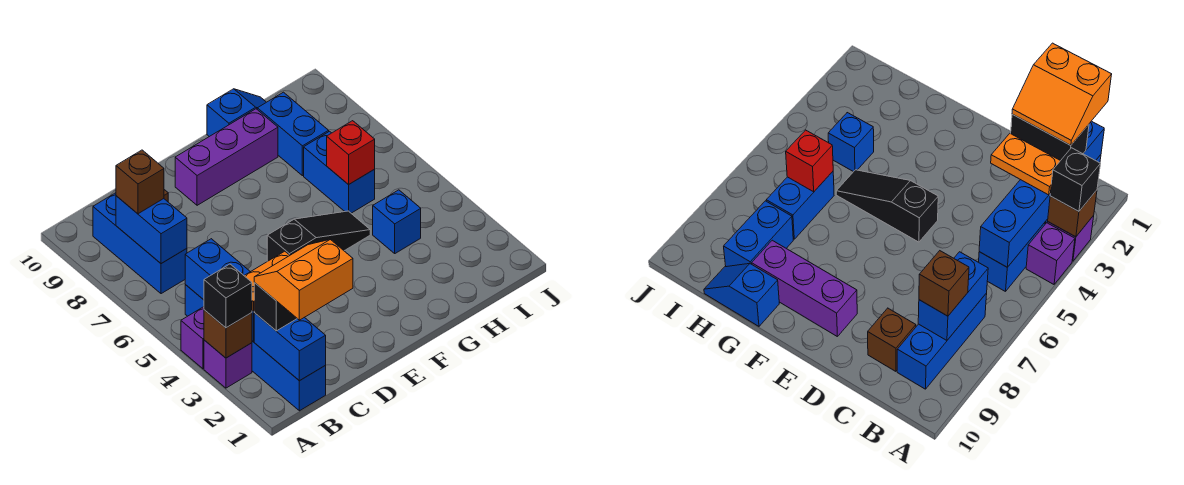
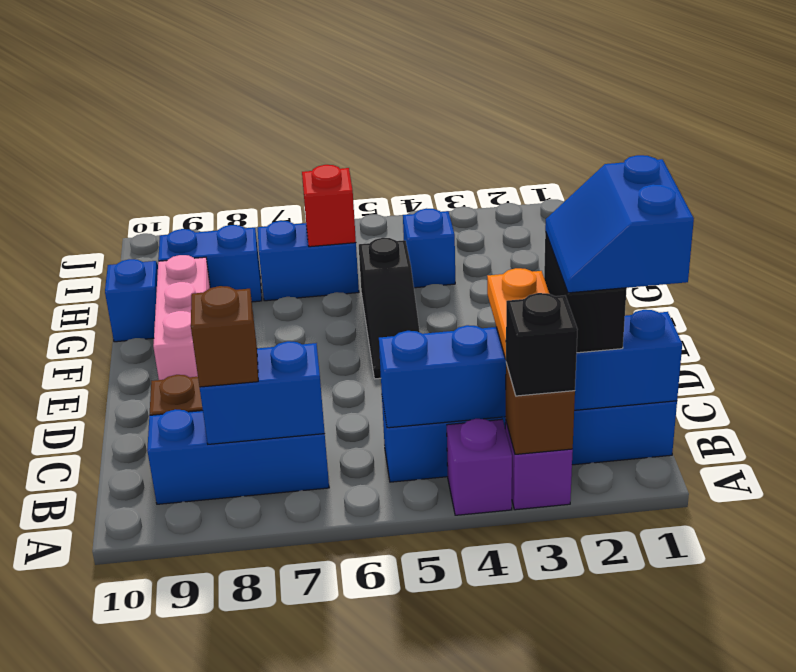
orange 2x2 slope [254,239,353,320] -> blue 2x2 slope [545,155,694,293]
black 1x3 slope [267,211,370,261] -> black 1x3 slope turned to [359,238,420,379]
purple 1x3 brick [175,109,278,205] -> pink 1x3 brick [153,255,210,380]

